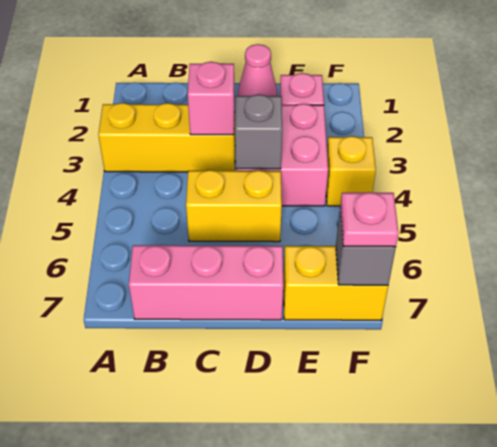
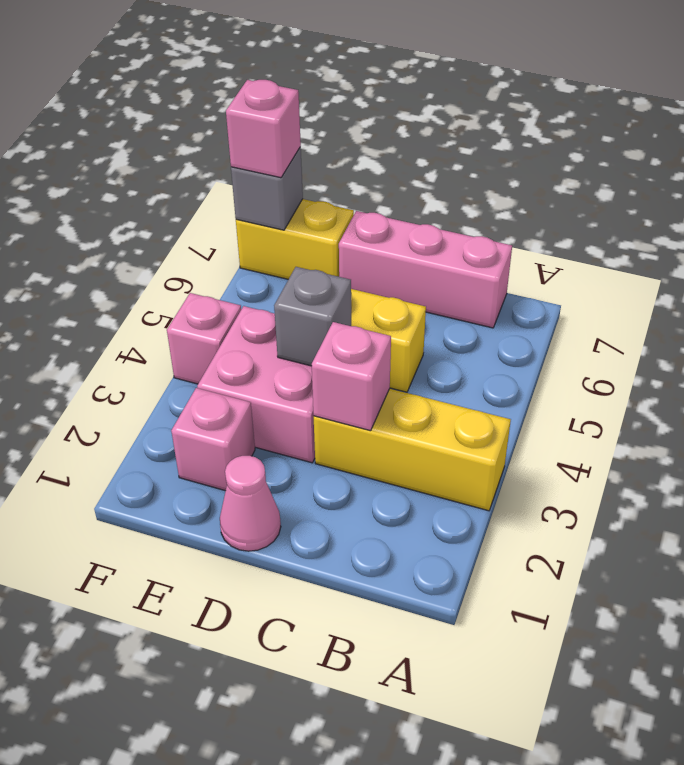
yellow 1x1 brick [326,136,376,206] -> pink 1x1 brick [167,293,241,384]
pink 1x1 plate [340,192,399,247] -> pink 1x1 brick [226,80,301,178]

